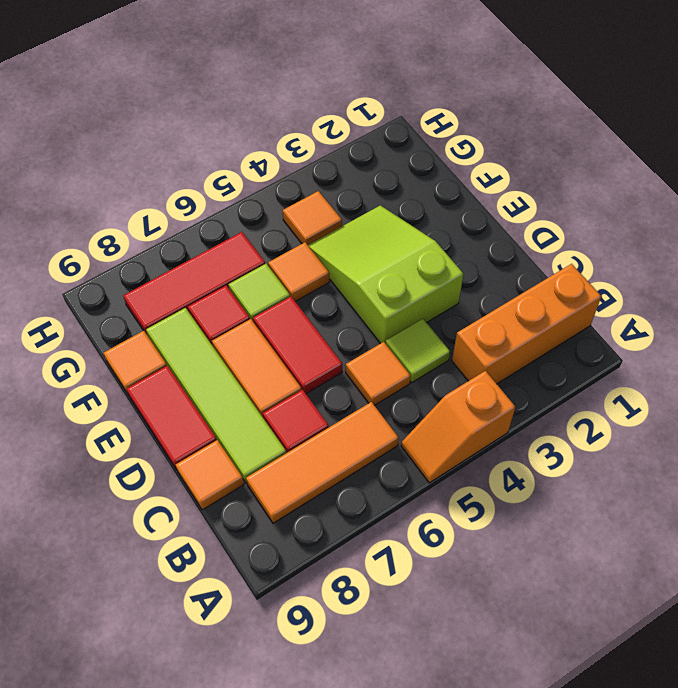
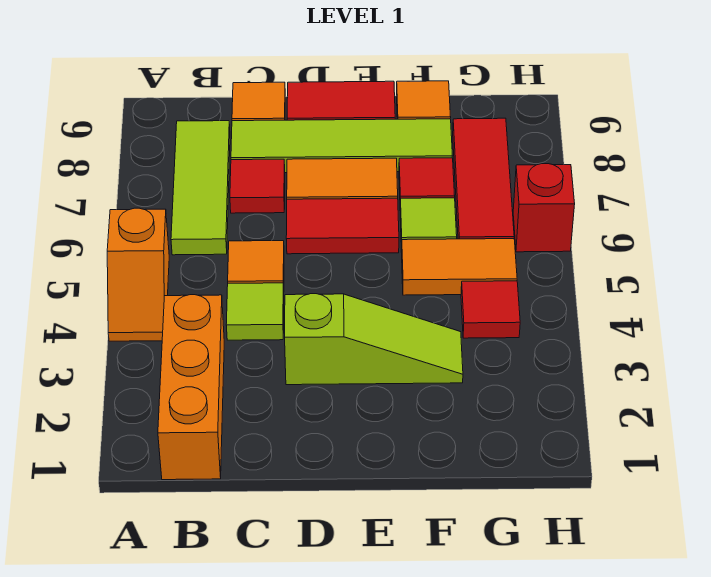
orange 1x2 slope [401,371,515,483] -> orange 1x2 slope turned to [107,208,169,341]
orange 1x3 tile [246,402,399,523] -> lime 1x3 tile [171,121,230,255]
lime 2x3 slope [308,205,463,344] -> lime 1x3 slope [285,294,463,385]
orange 1x1 tile [268,242,329,301] -> orange 1x2 tile [402,239,517,295]
orange 1x1 tile [283,191,342,245] -> red 1x1 tile [461,281,520,338]
none -> red 1x1 brick [513,164,575,252]

